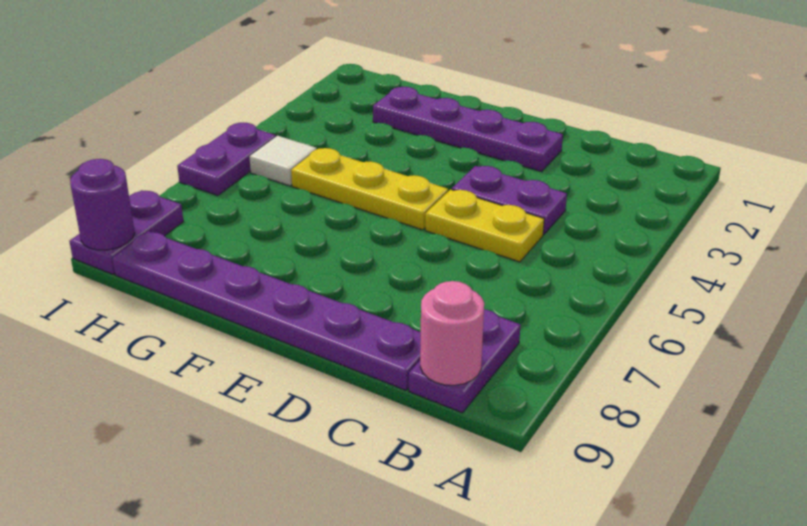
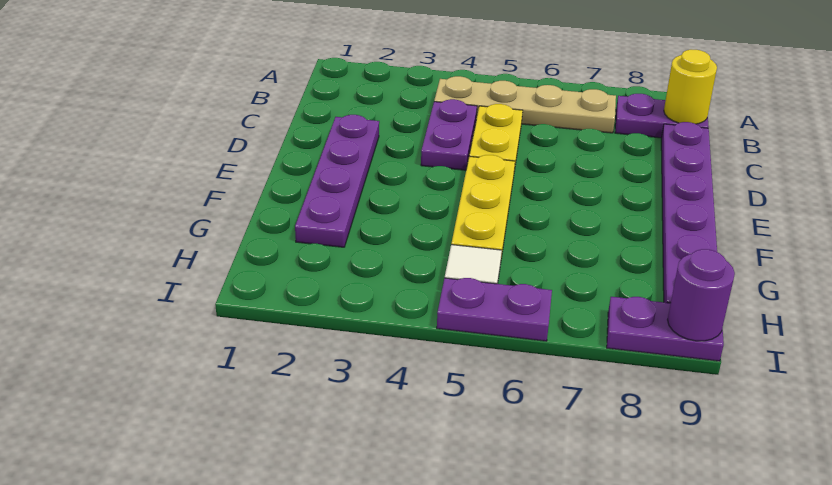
none -> tan 1x4 plate [434,76,616,133]
pink 1x1 round brick [420,281,484,385] -> yellow 1x1 round brick [664,49,717,124]

